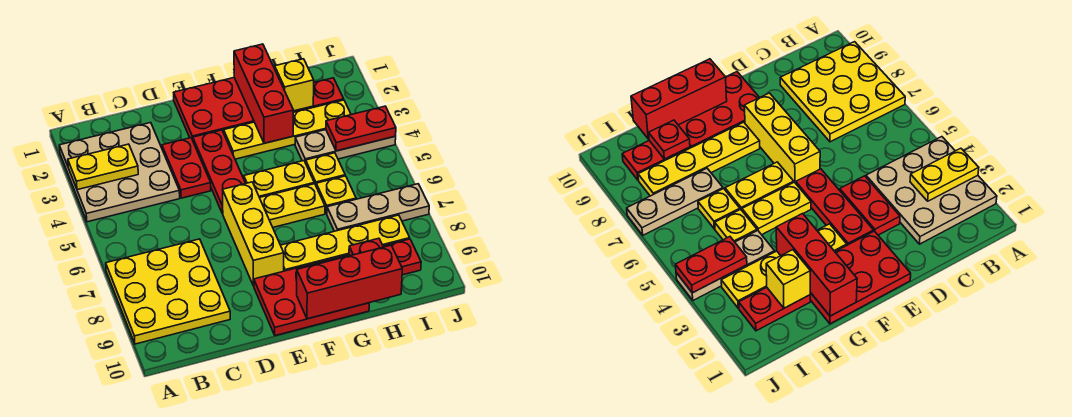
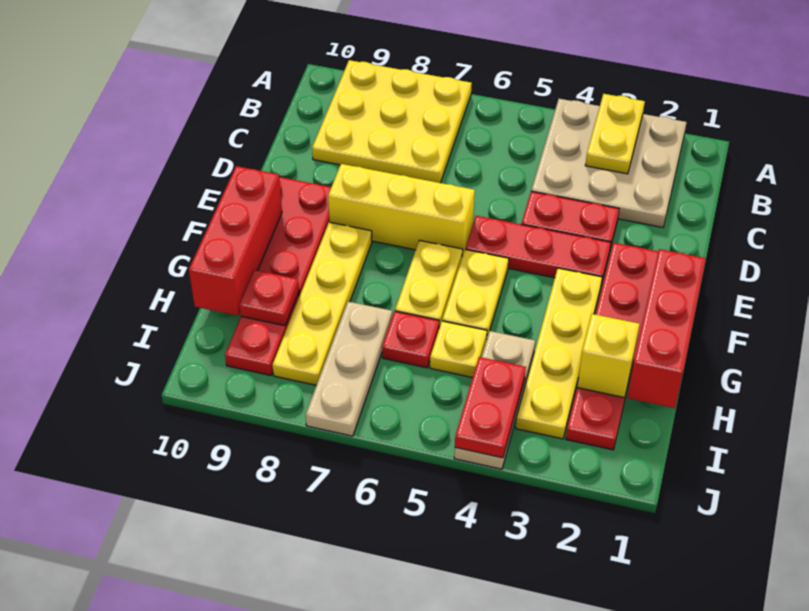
red 1x3 brick [234,44,293,143] -> red 1x3 brick turned to [627,249,706,408]
yellow 1x1 plate [316,176,356,214] -> red 1x1 plate [382,311,439,368]

